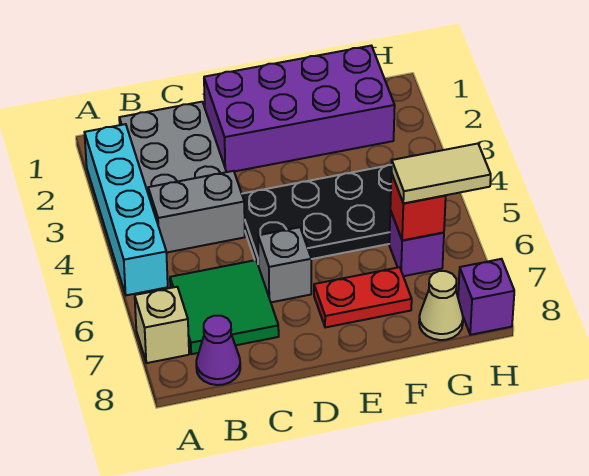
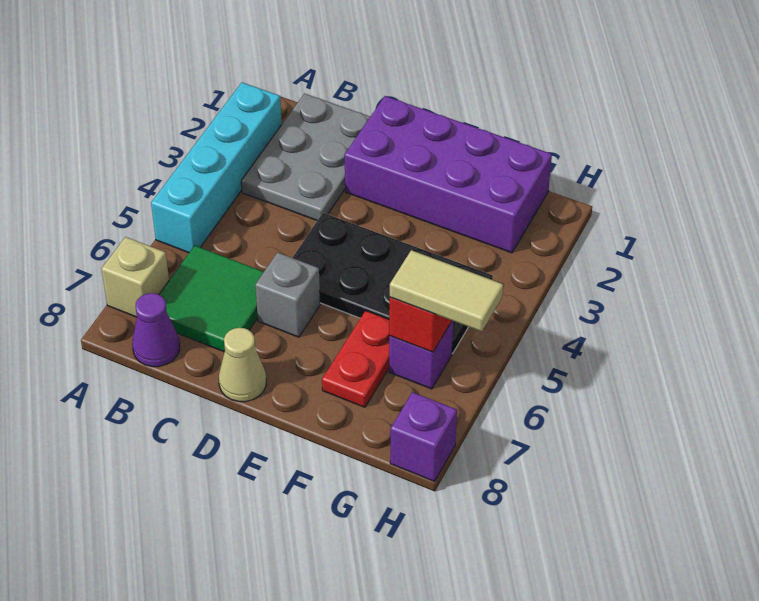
grey 1x2 brick [148,171,245,253] -> none
red 1x2 plate [314,267,412,328] -> red 1x2 plate turned to [322,311,389,407]
tan 1x1 cone [419,271,463,340] -> tan 1x1 cone moved to [219,328,266,402]

